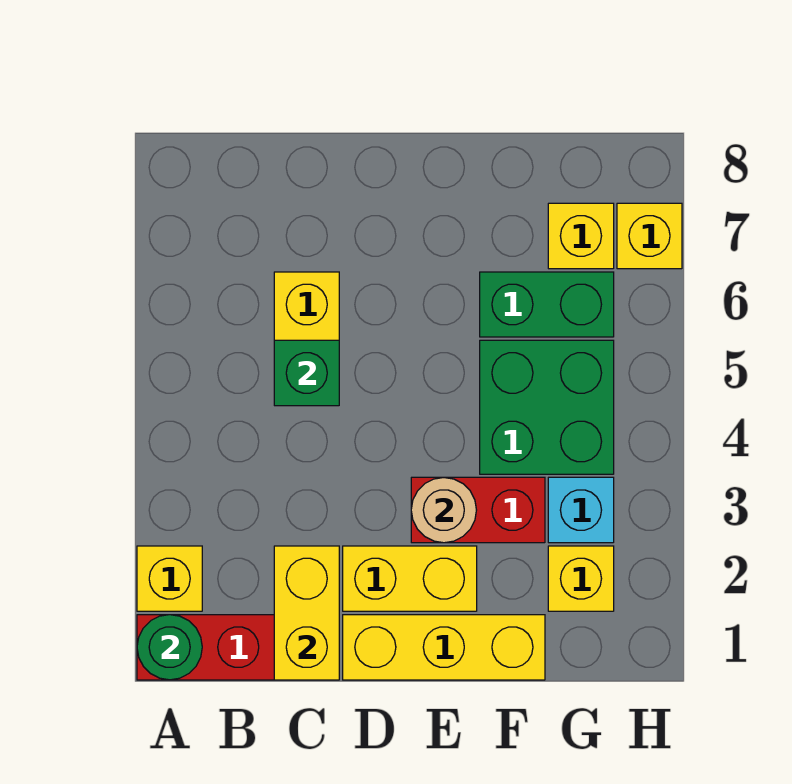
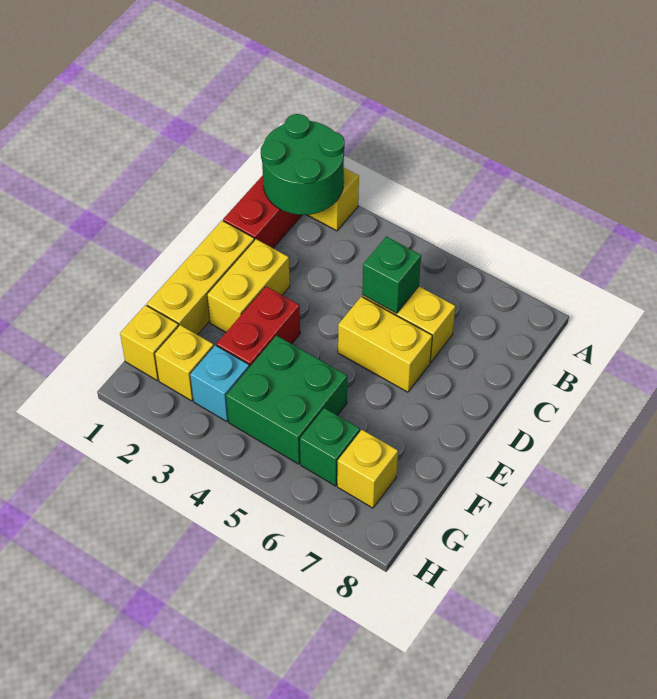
green 1x1 round brick [137,615,202,680] -> green 2x2 round brick [261,114,345,215]
yellow 1x2 brick [274,546,339,680] -> yellow 1x2 brick moved to [338,297,432,392]
tan 1x1 round brick [411,478,476,543] -> none
green 1x2 brick [480,272,614,337] -> green 1x1 brick [300,408,360,486]
yellow 1x1 brick [617,203,682,269] -> yellow 1x1 brick moved to [120,305,179,380]

